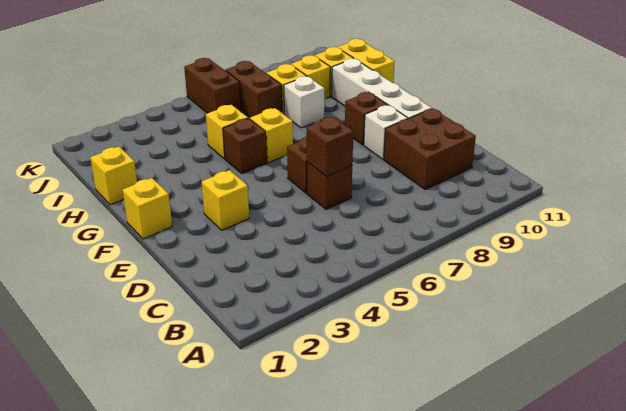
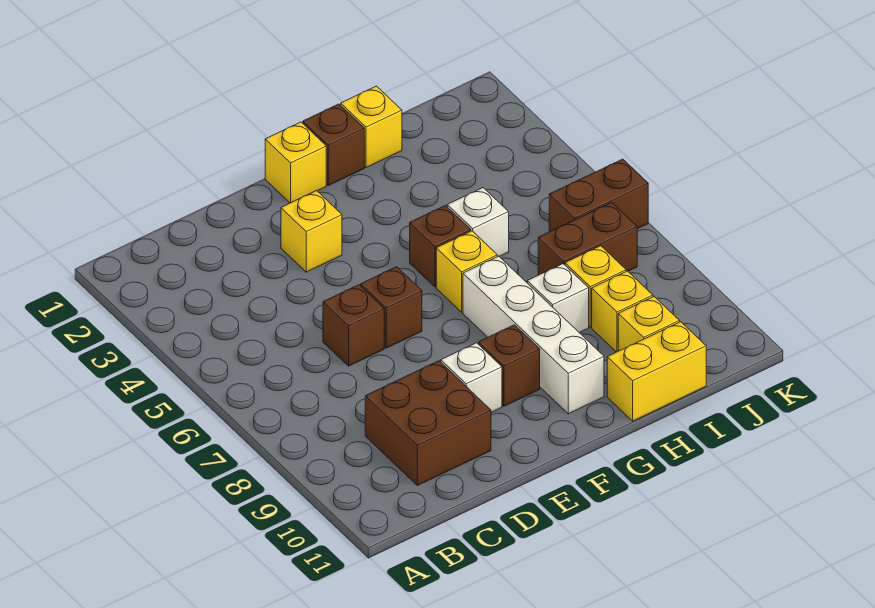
brown 1x1 brick [307,117,353,177] -> brown 1x1 brick moved to [303,104,364,185]
white 1x4 brick [332,58,432,119] -> white 1x4 brick turned to [463,256,604,414]
yellow 1x1 brick [206,105,248,159] -> white 1x1 brick [447,188,509,257]

